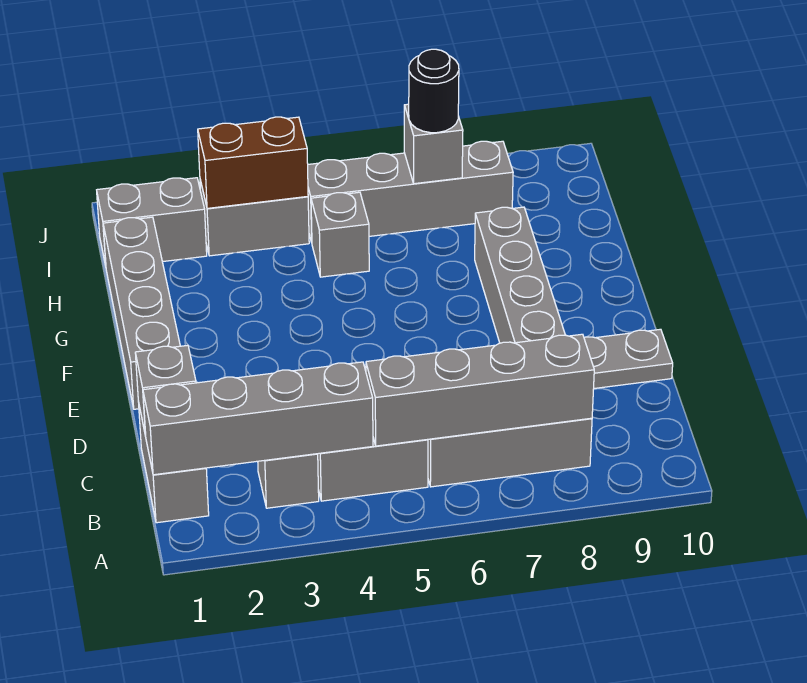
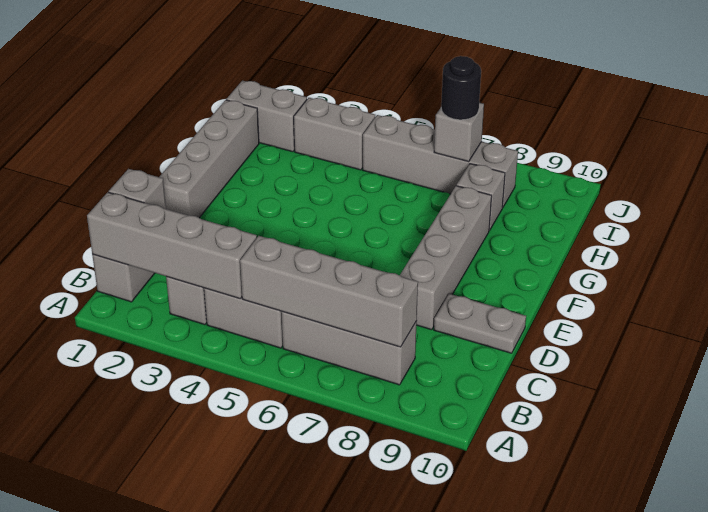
grey 1x1 brick [311,192,369,277] -> grey 1x1 brick moved to [457,164,505,231]
brown 1x2 brick [198,117,308,208] -> none

